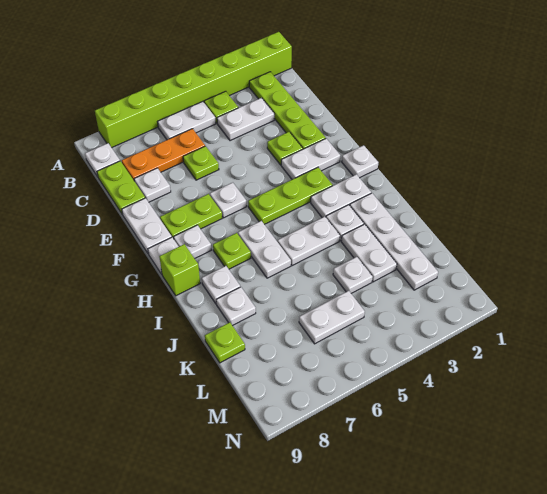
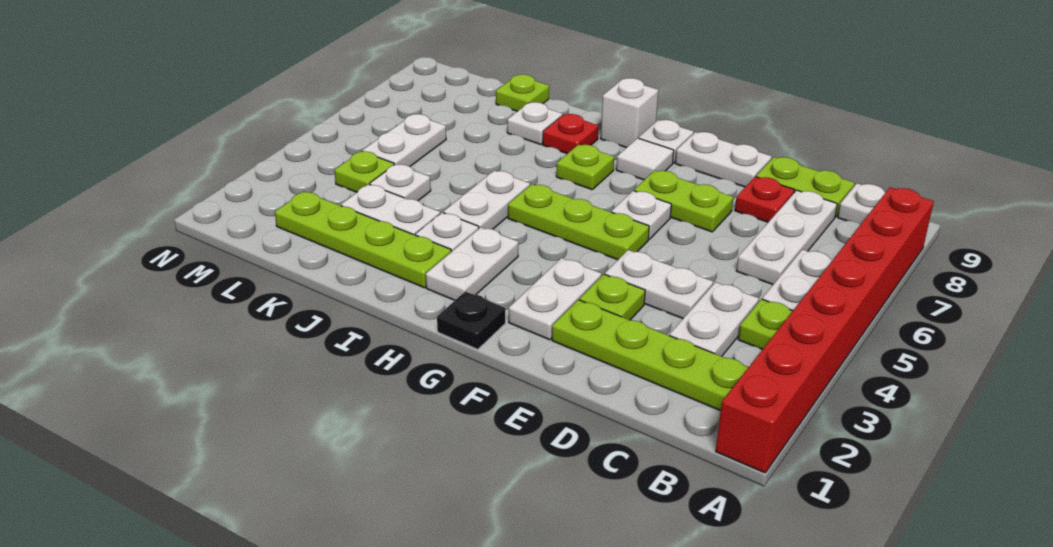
lime 1x8 brick [95,32,292,148] -> red 1x8 brick [716,187,934,473]
orange 1x3 plate [122,129,205,180] -> white 1x3 plate [736,190,837,285]
lime 1x1 plate [183,146,219,180] -> lime 1x1 plate moved to [334,151,394,192]
white 1x1 plate [134,168,171,202] -> red 1x1 plate [735,177,795,222]
lime 1x2 plate [160,194,222,239] -> lime 1x2 plate turned to [634,170,734,232]
white 1x1 plate [342,145,378,178] -> black 1x1 plate [437,292,505,349]
lime 1x3 plate [248,167,333,224] -> lime 1x3 plate turned to [508,184,649,260]
white 1x1 plate [174,225,211,259] -> white 1x1 tile [616,138,674,180]
white 1x2 plate [238,221,291,278] -> white 1x2 plate moved to [605,250,713,319]
lime 1x1 brick [159,244,200,296] -> white 1x1 brick [601,78,658,148]
white 1x4 plate [350,193,438,290] -> lime 1x4 plate [275,191,451,288]
white 1x1 plate [202,266,240,304] -> red 1x1 plate [543,114,599,154]

